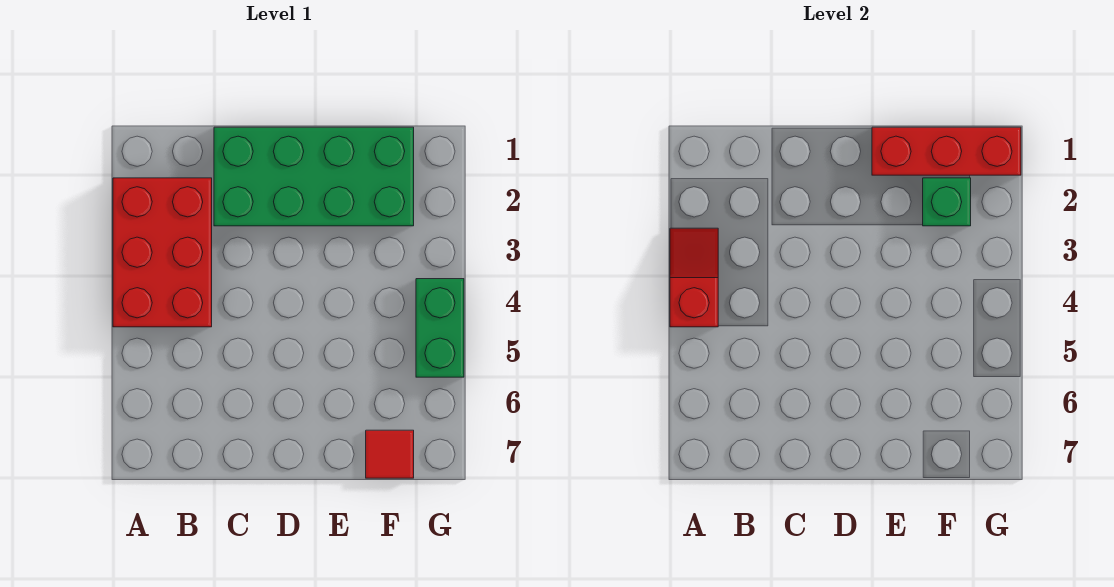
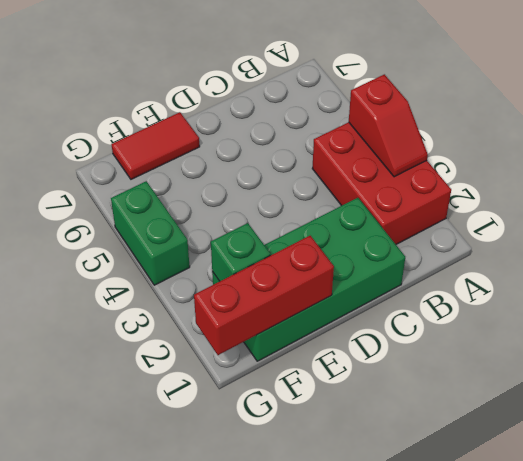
red 1x1 tile [366,430,414,478] -> red 1x2 tile [111,112,199,179]

